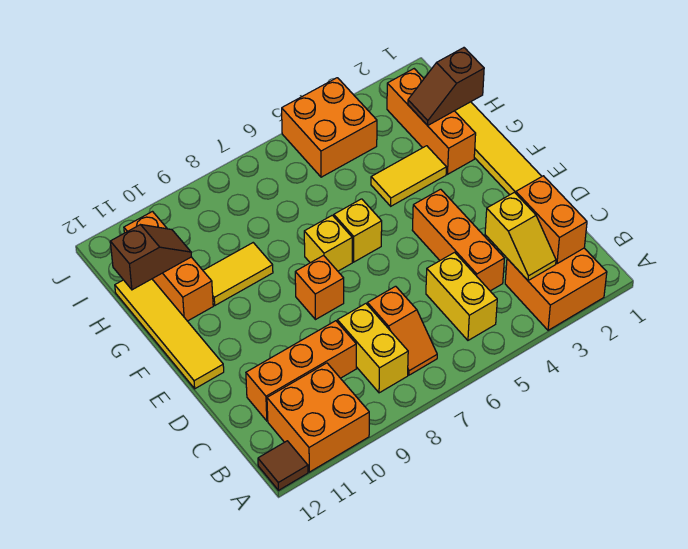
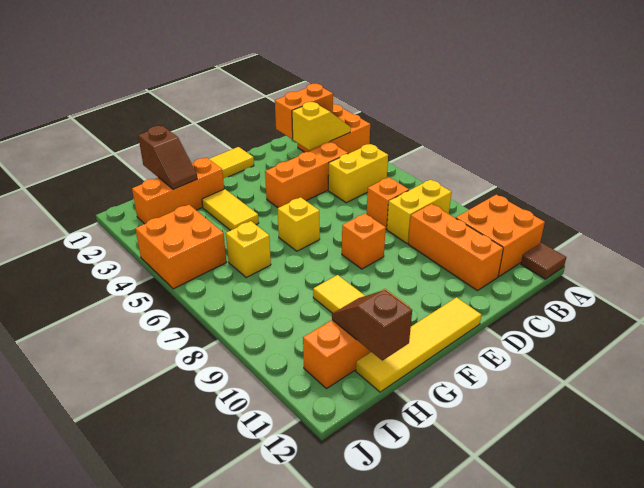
yellow 1x1 brick [304,215,352,271] -> yellow 1x1 brick moved to [226,221,271,277]

